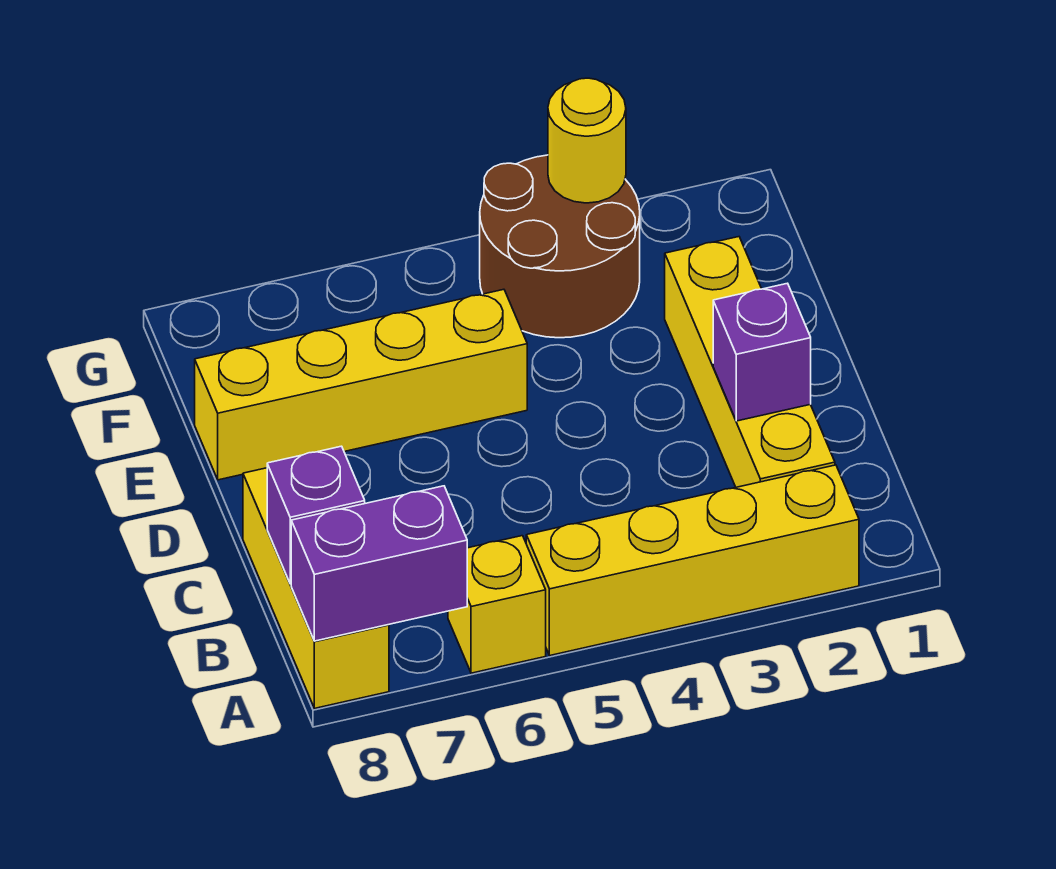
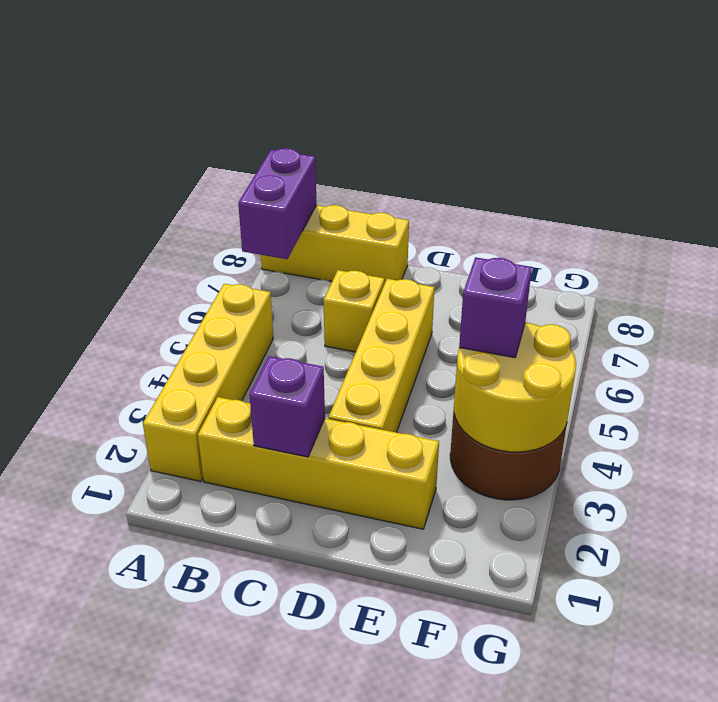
yellow 1x1 brick [448,536,546,673] -> yellow 1x1 brick moved to [324,270,384,352]
purple 1x1 brick [267,446,365,584] -> purple 1x1 brick moved to [459,257,532,358]
yellow 1x4 brick [195,289,527,480] -> yellow 1x4 brick moved to [328,279,435,432]
yellow 1x1 round brick [548,78,626,203] -> yellow 2x2 round brick [454,322,576,452]

